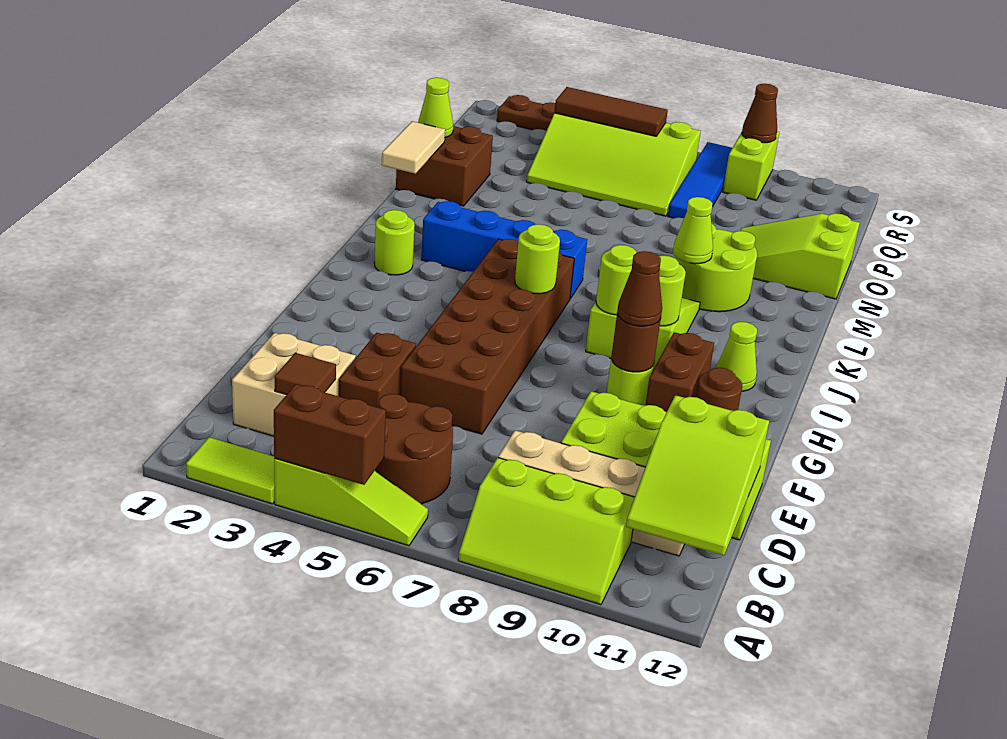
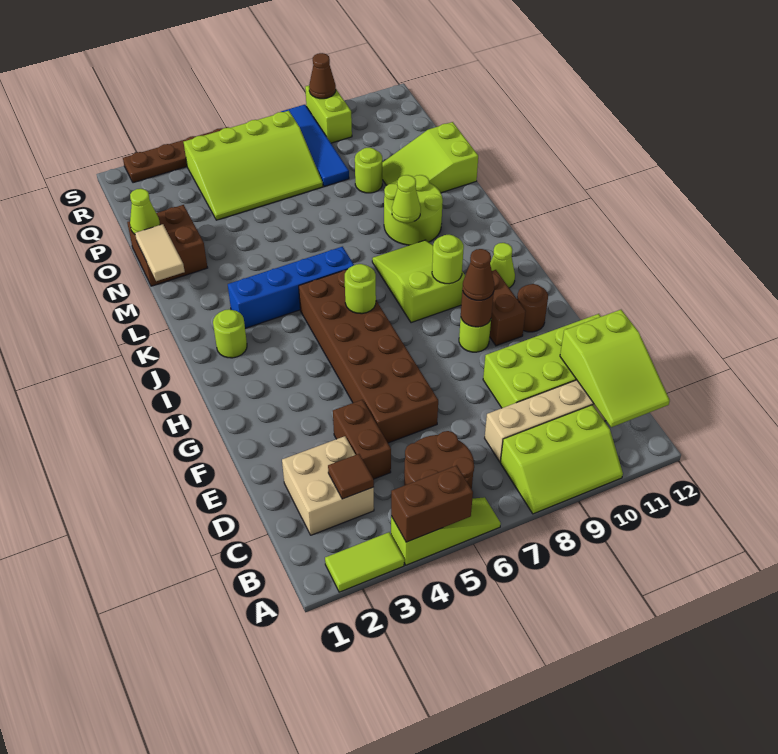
lime 1x1 round brick [596,245,636,315] -> lime 1x1 round brick moved to [355,147,382,193]
brown 1x3 tile [554,87,668,136] -> none

